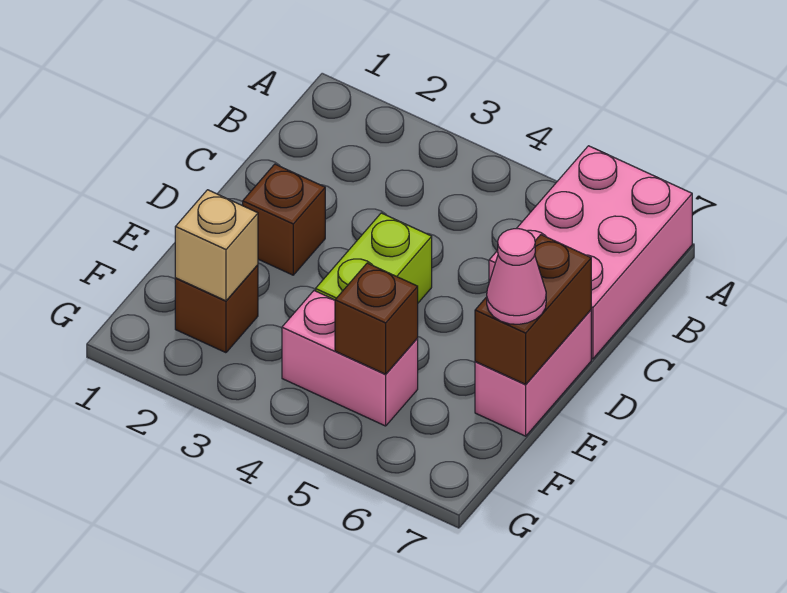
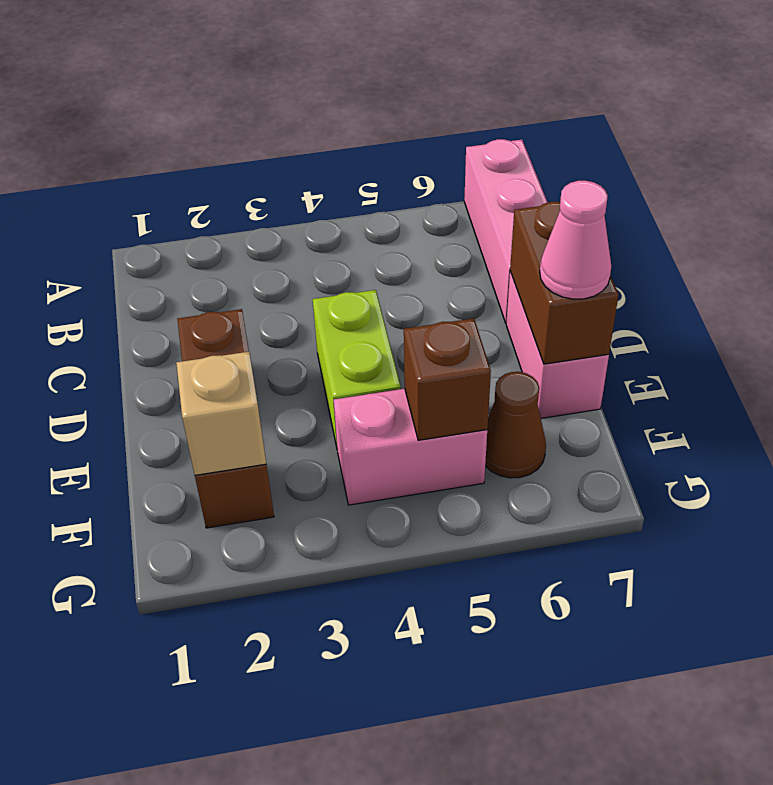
pink 2x3 brick [489,146,692,359] -> pink 1x3 brick [464,139,548,323]
none -> brown 1x1 cone [485,372,546,478]

